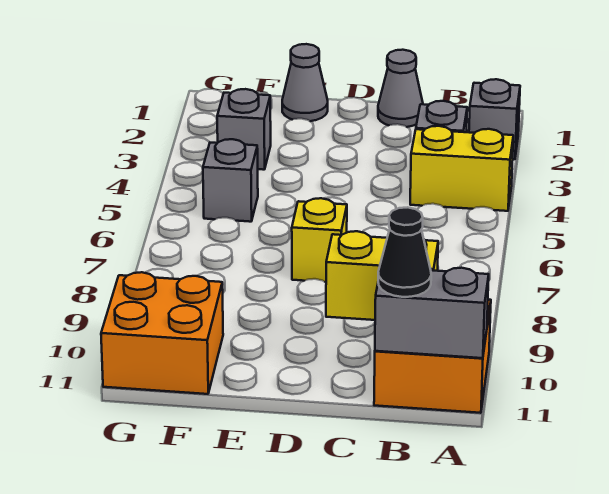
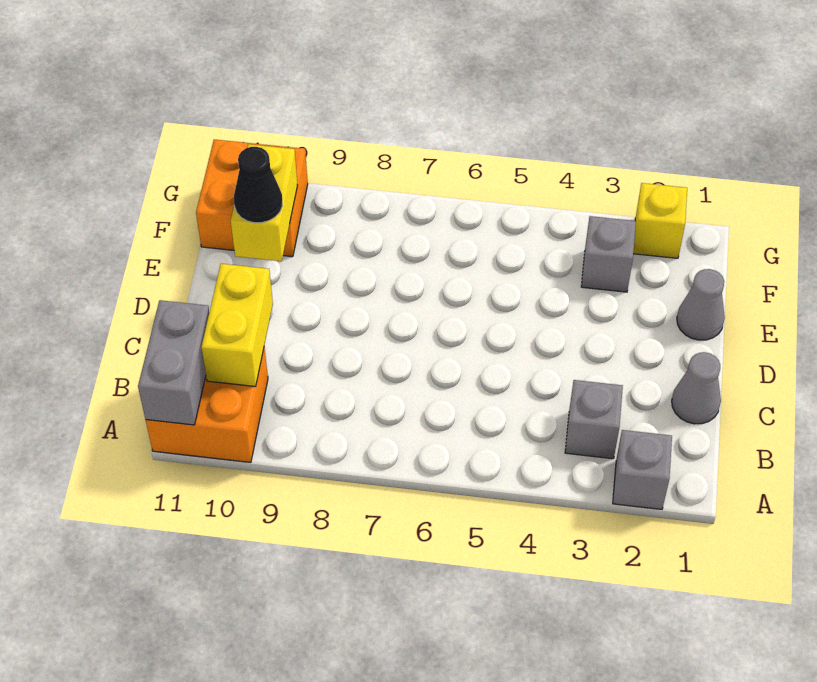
yellow 1x2 brick [410,126,513,211] -> yellow 1x2 brick moved to [231,144,298,261]
black 1x1 cone [378,207,431,297] -> black 1x1 cone moved to [234,147,282,223]
yellow 1x1 brick [292,198,347,282] -> yellow 1x1 brick moved to [633,183,687,258]
grey 1x1 brick [203,139,258,222] -> none

